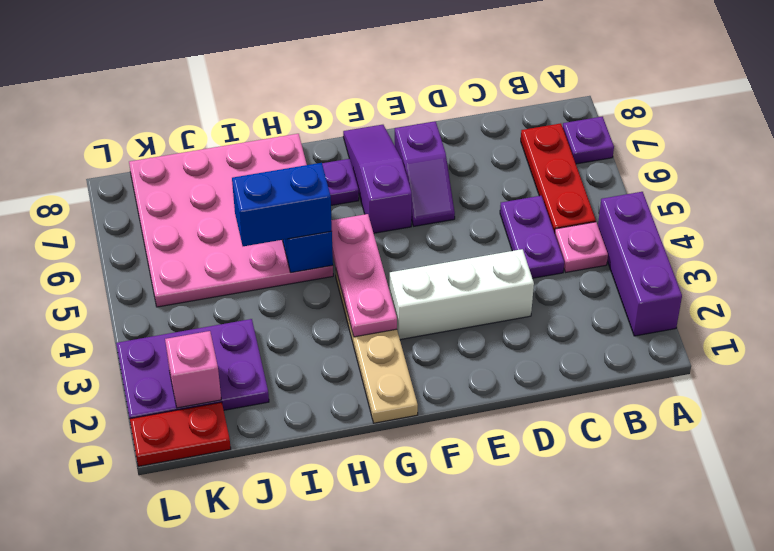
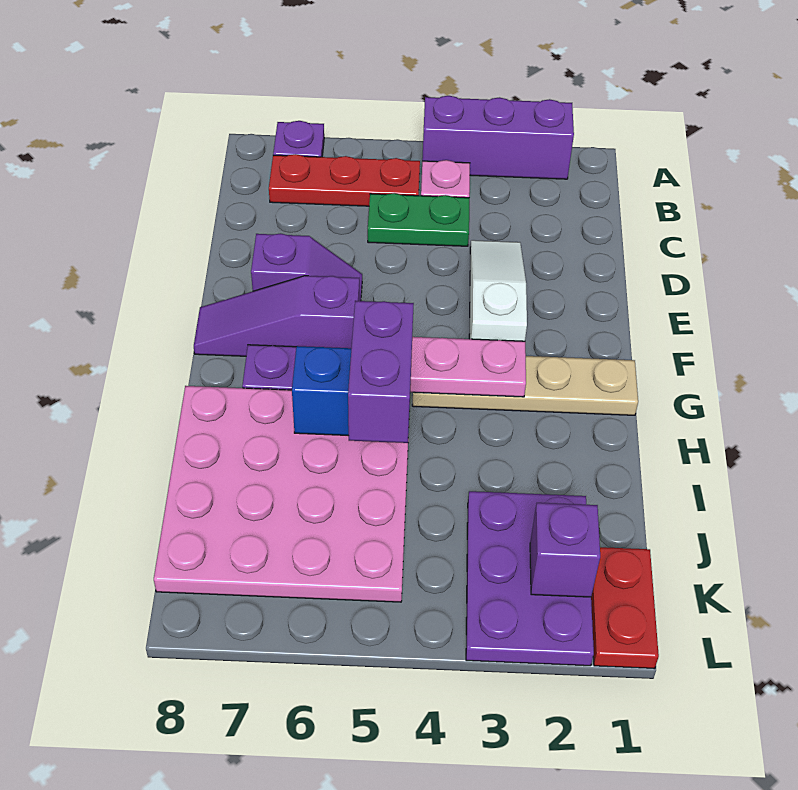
purple 1x2 plate [500,196,564,278] -> green 1x2 plate [368,193,469,246]
white 1x3 brick [390,249,534,340] -> white 1x3 slope [469,240,527,341]
blue 1x2 brick [232,163,332,246] -> purple 1x2 brick [348,301,414,443]
pink 1x1 brick [165,331,221,408] -> purple 1x1 brick [530,503,600,597]

